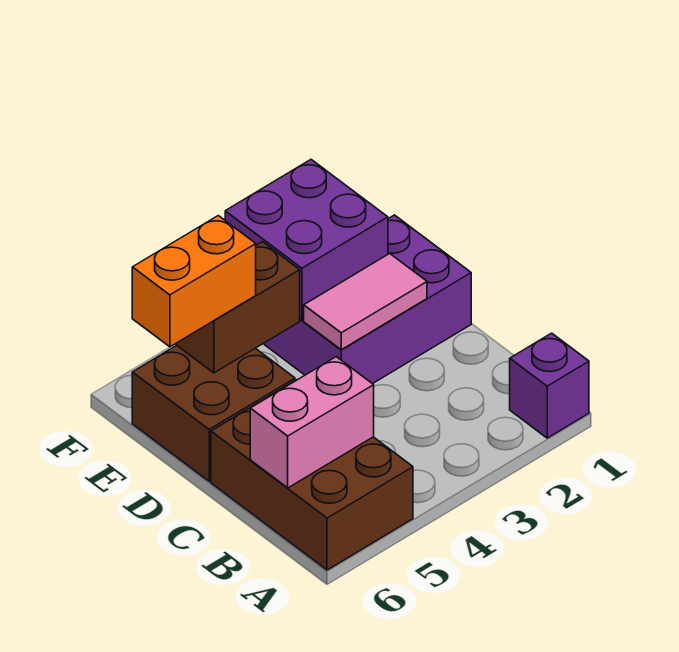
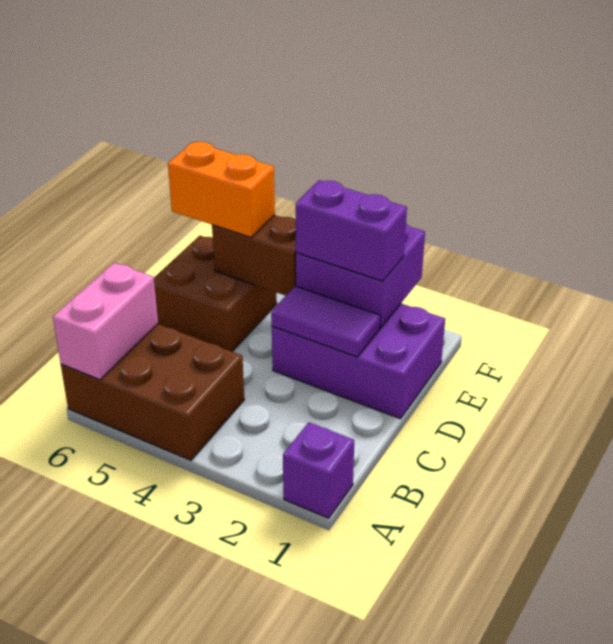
brown 2x3 brick [211,380,413,570] -> brown 2x3 brick turned to [61,324,244,460]
pink 1x2 brick [250,357,374,488] -> pink 1x2 brick turned to [53,263,158,380]
pink 1x2 tile [304,253,427,350] -> purple 1x2 tile [271,286,380,357]
none -> purple 1x2 brick [296,180,407,281]

